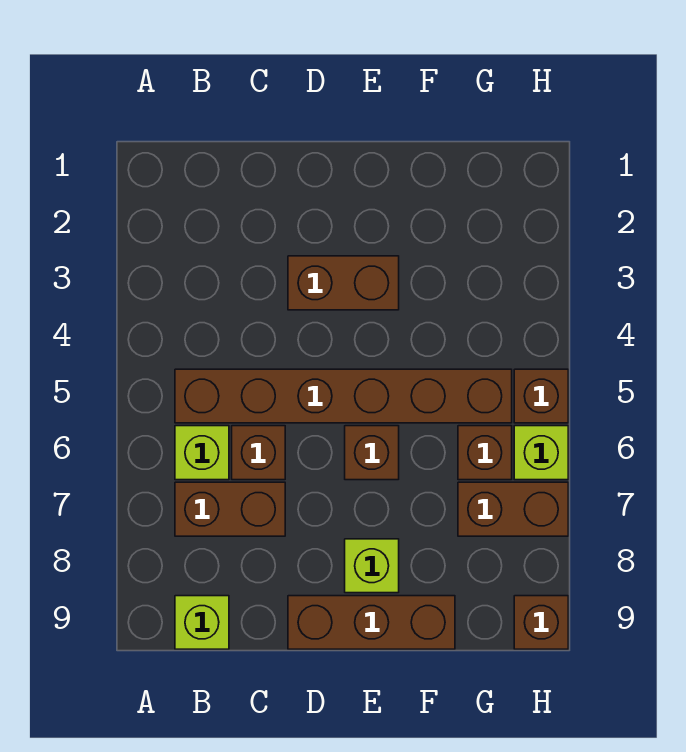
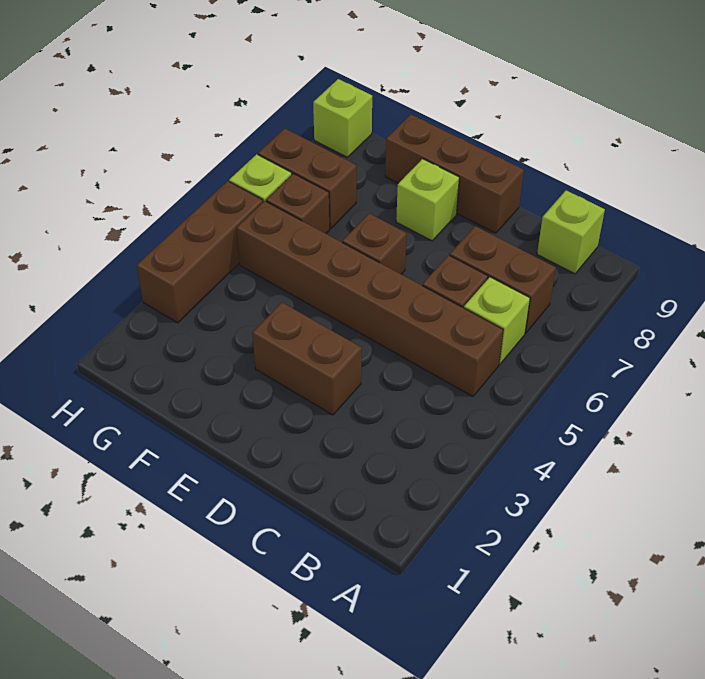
brown 1x1 brick [514,369,568,423] -> brown 1x3 brick [137,181,263,323]
brown 1x1 brick [514,596,568,649] -> lime 1x1 brick [313,79,372,157]

